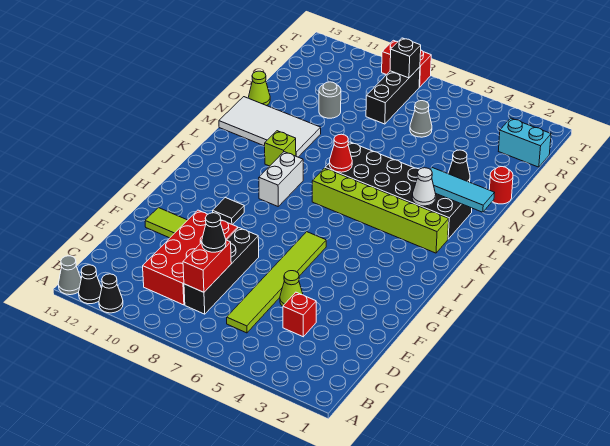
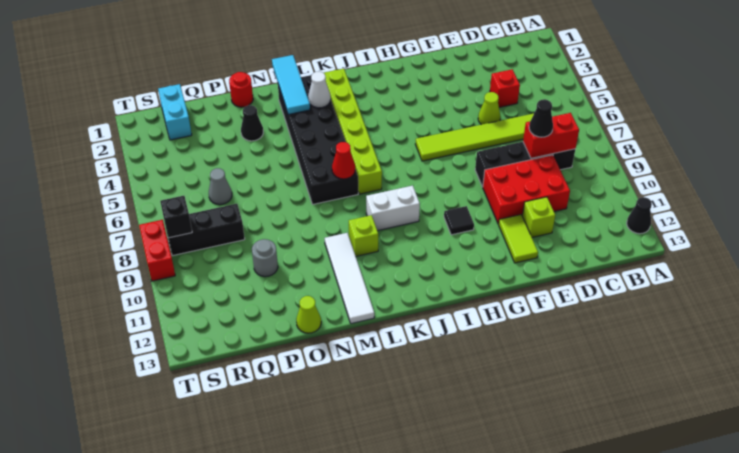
black 1x1 cone [99,274,123,313] -> none
grey 1x1 cone [58,256,81,295] -> none
red 2x4 brick [143,210,238,305] -> red 2x3 brick [483,155,570,224]
none -> lime 1x1 brick [523,197,555,237]
white 2x4 tile [219,97,321,157] -> white 1x4 tile [325,233,374,324]

